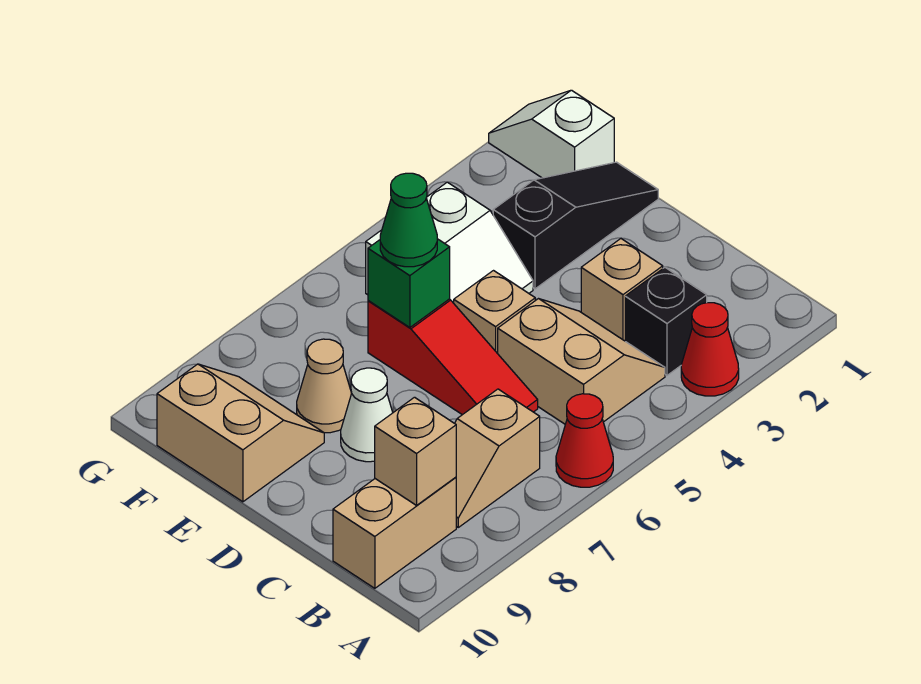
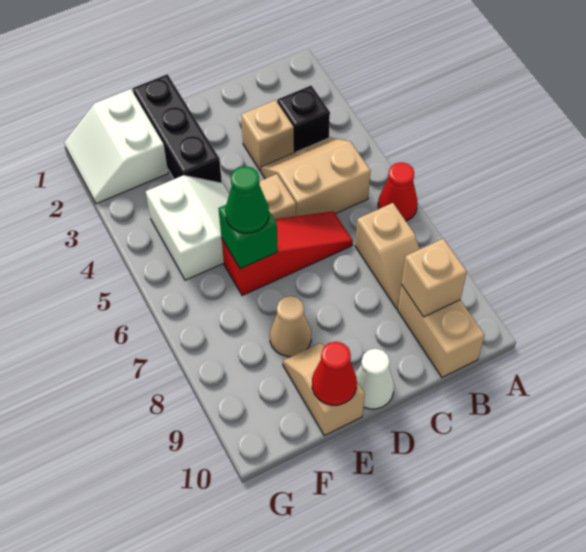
red 1x1 cone [681,303,739,396] -> red 1x1 cone moved to [312,342,357,405]
white 1x1 cone [341,368,393,462] -> white 1x1 cone moved to [355,349,394,409]
black 1x3 slope [493,162,658,289] -> black 1x3 brick [133,74,222,183]
tan 2x2 slope [157,364,324,502] -> tan 1x2 slope [283,343,365,436]
white 1x2 slope [489,90,614,178] -> white 2x2 slope [64,89,168,204]

